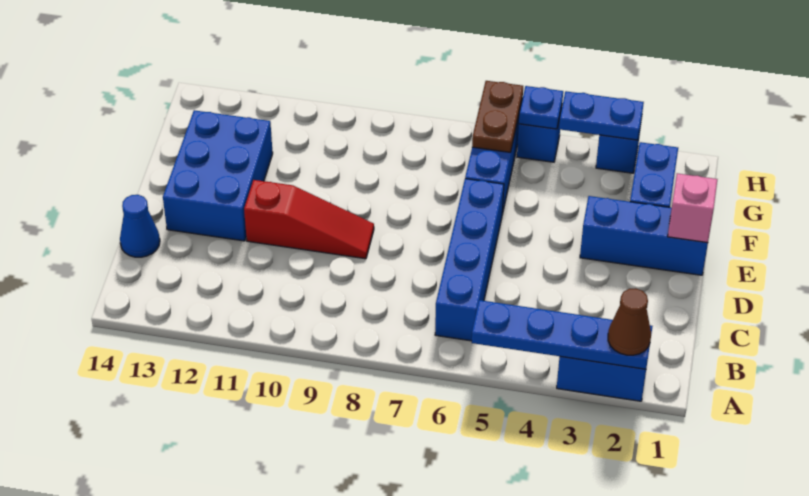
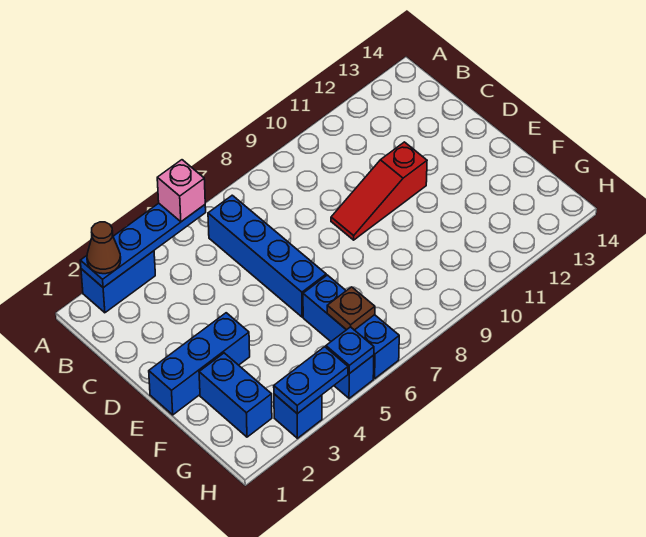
blue 1x1 cone [120,195,160,257] -> none
blue 2x3 brick [163,110,273,241] -> none
pink 1x1 brick [668,173,717,243] -> pink 1x1 brick moved to [157,160,205,222]
brown 1x2 plate [472,81,523,153] -> brown 1x1 plate [327,287,375,330]

